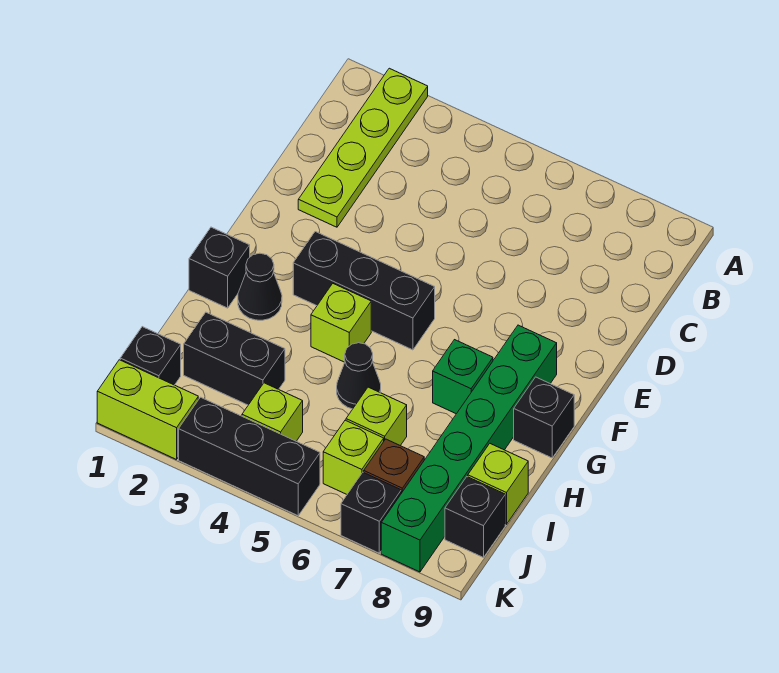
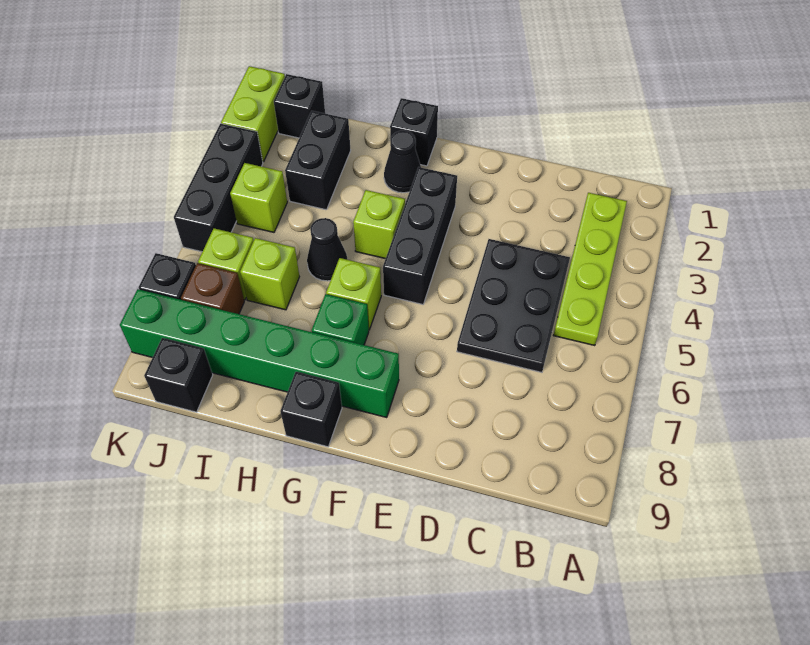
lime 1x4 plate [298,68,428,227] -> lime 1x4 plate turned to [553,193,627,346]
none -> black 2x3 plate [457,239,570,372]
lime 1x1 brick [468,444,528,524] -> lime 1x1 brick moved to [326,258,381,330]

